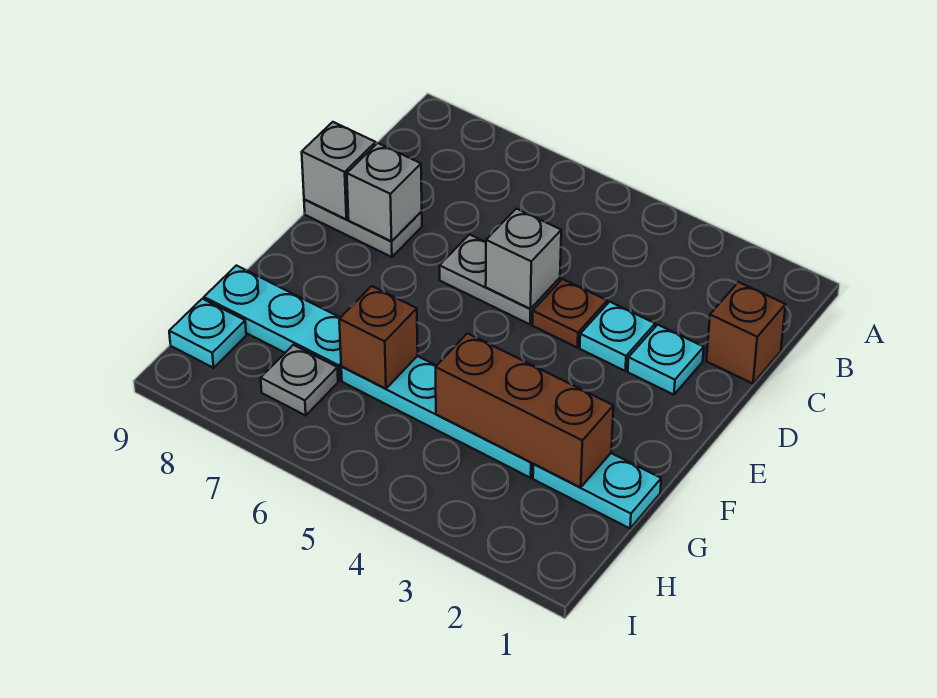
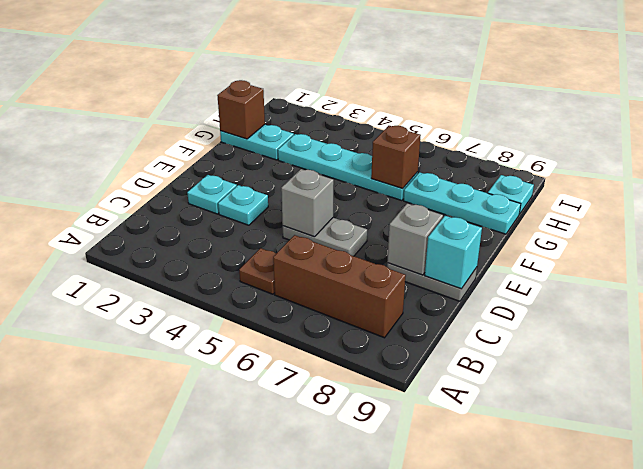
brown 1x1 brick [706,282,786,384] -> brown 1x1 brick moved to [217,80,265,139]
brown 1x1 plate [532,279,607,347] -> brown 1x1 plate moved to [239,248,276,294]
grey 1x1 brick [302,122,376,219] -> cyan 1x1 brick [425,216,482,289]
brown 1x3 brick [436,333,613,487] -> brown 1x3 brick moved to [273,235,406,338]
grey 1x1 plate [261,345,338,415] -> none

